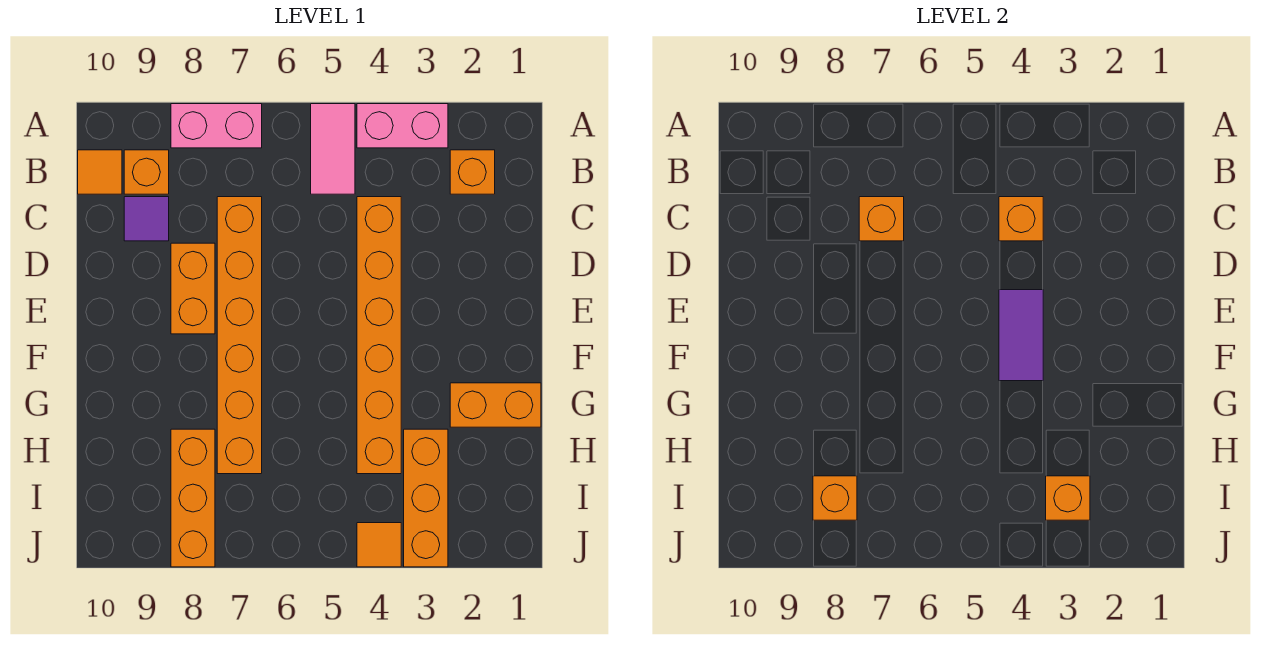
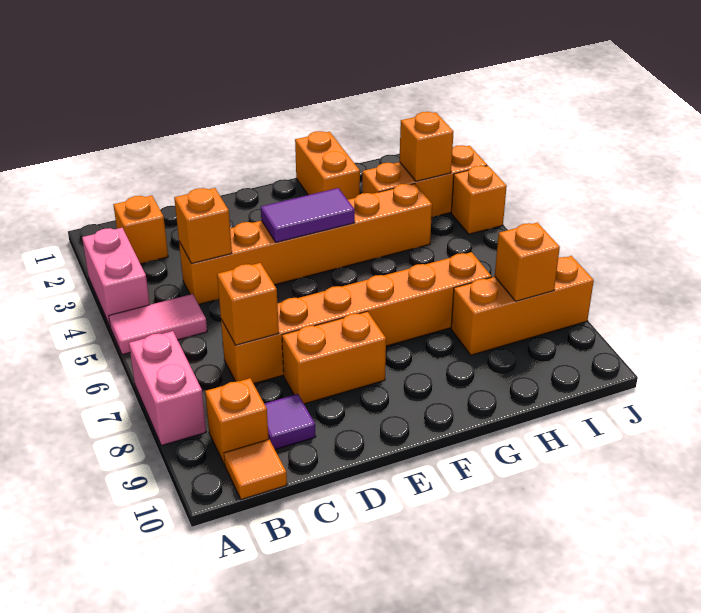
orange 1x1 tile [357,523,401,567] -> orange 1x1 brick [451,166,507,234]

